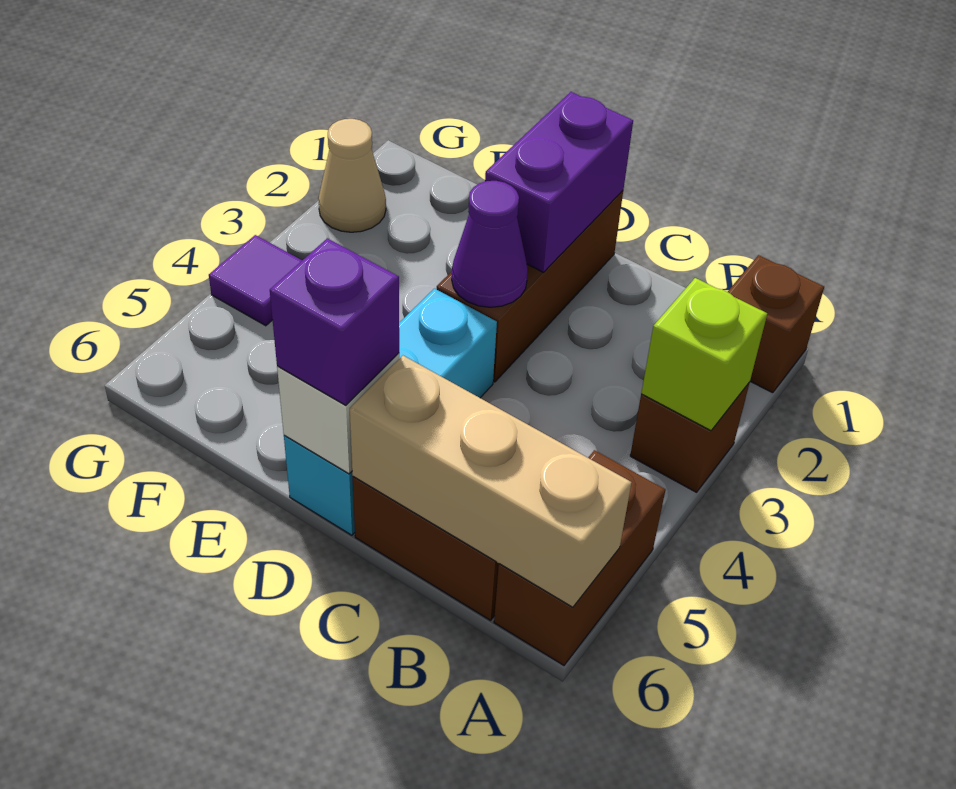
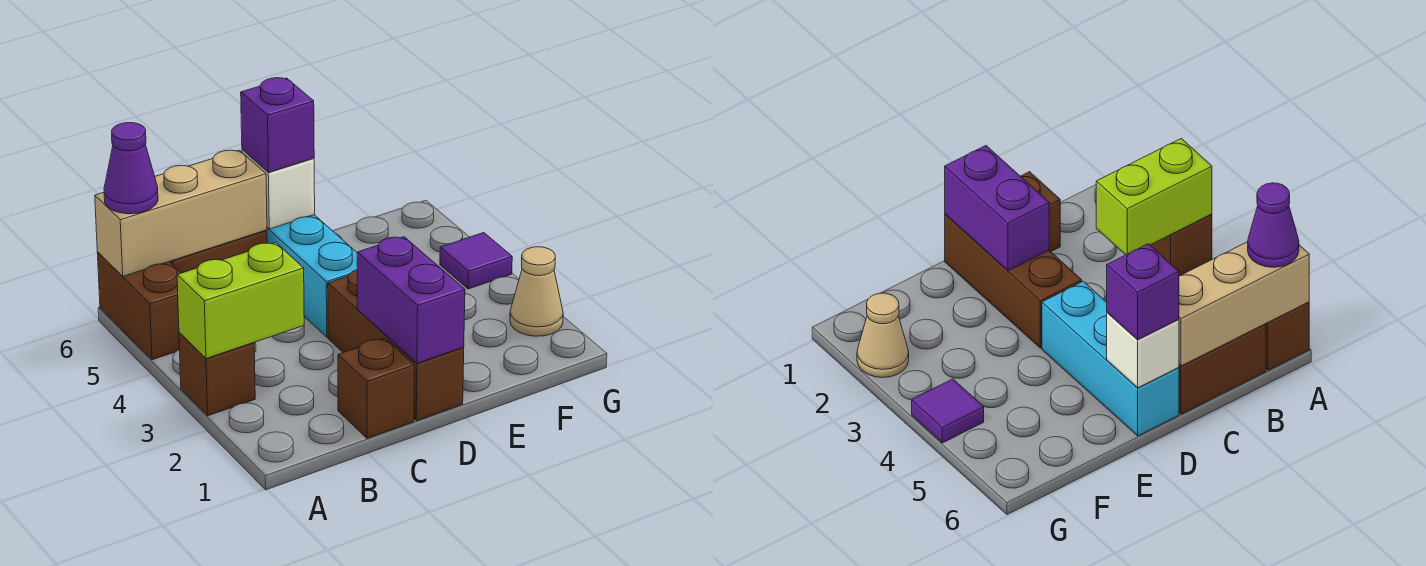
brown 1x1 brick [728,255,824,393] -> brown 1x1 brick moved to [338,338,415,438]
lime 1x1 brick [641,278,767,431] -> lime 1x2 brick [177,243,304,359]
purple 1x1 cone [452,181,528,307] -> purple 1x1 cone moved to [104,123,158,214]

